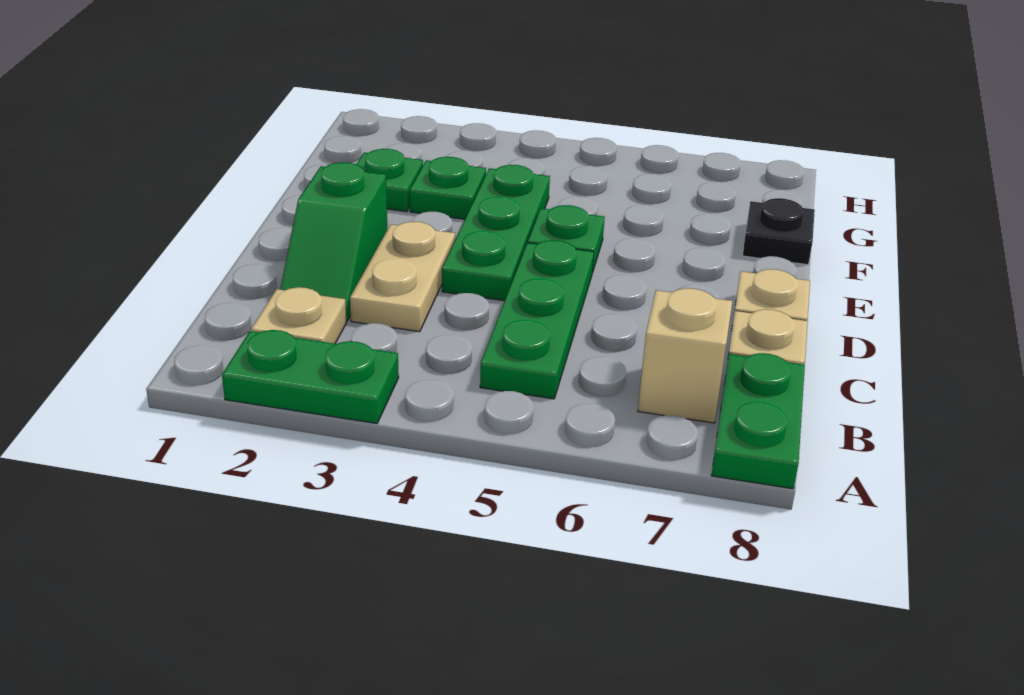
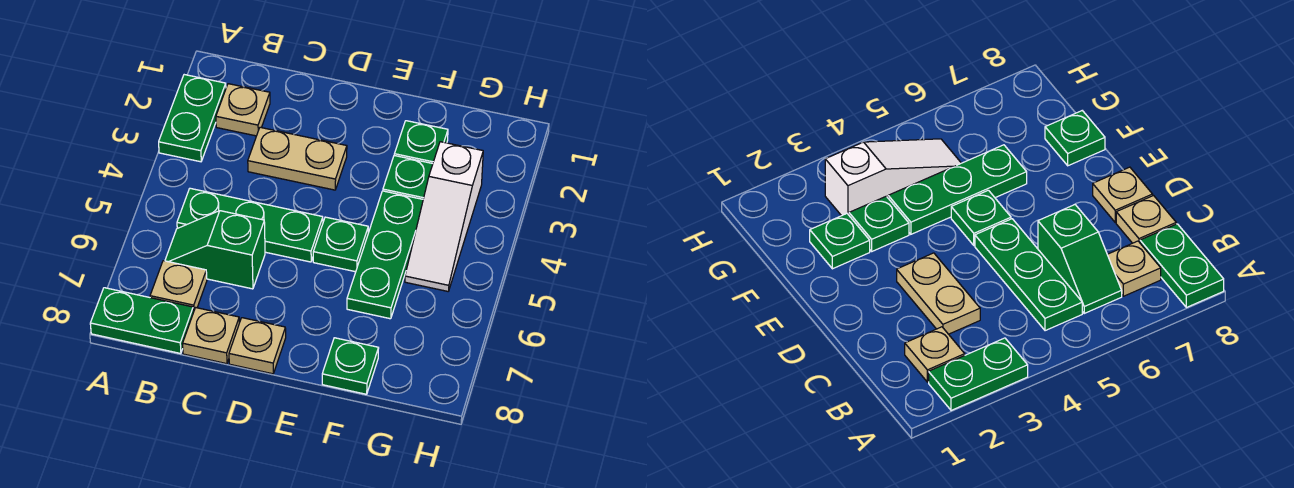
tan 1x1 brick [638,288,733,423] -> tan 1x1 plate [150,261,207,312]
green 1x2 slope [280,162,387,321] -> green 1x2 slope moved to [165,211,265,289]
green 1x3 plate [442,165,550,301] -> green 1x3 plate turned to [347,191,423,319]
black 1x1 plate [742,198,815,265] -> green 1x1 plate [322,338,379,394]
none -> white 1x3 slope [405,142,483,291]

